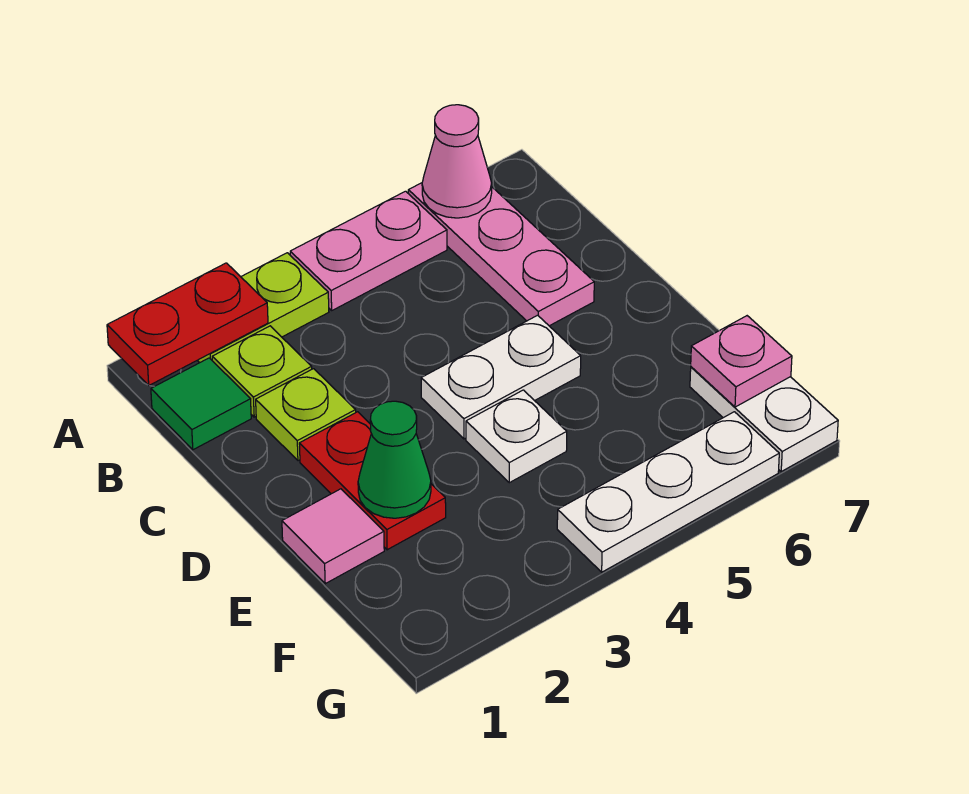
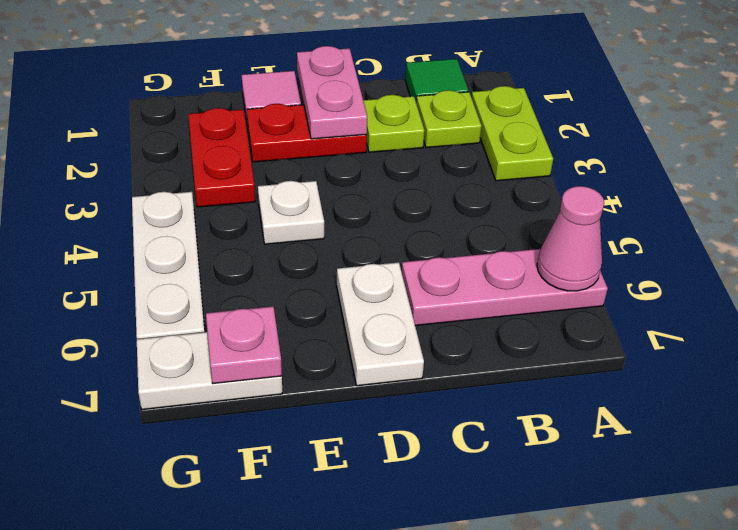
red 1x2 plate [107,263,268,386] -> red 1x2 plate moved to [188,108,255,207]
pink 1x2 plate [290,191,447,310] -> pink 1x2 plate moved to [297,46,367,139]
white 1x2 plate [421,315,581,439] -> white 1x2 plate moved to [337,262,424,386]
green 1x1 cone [358,401,431,518] -> none

